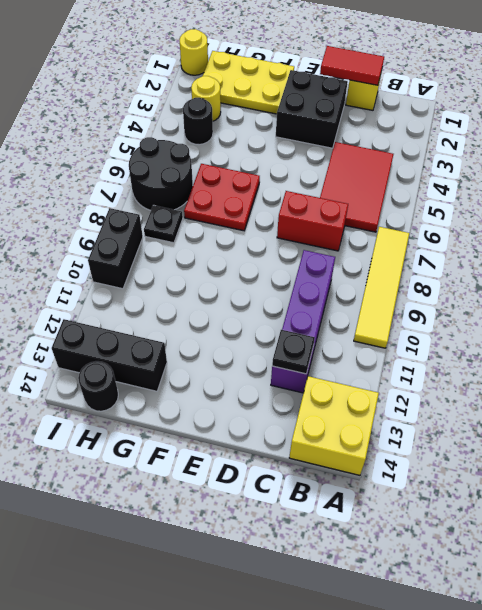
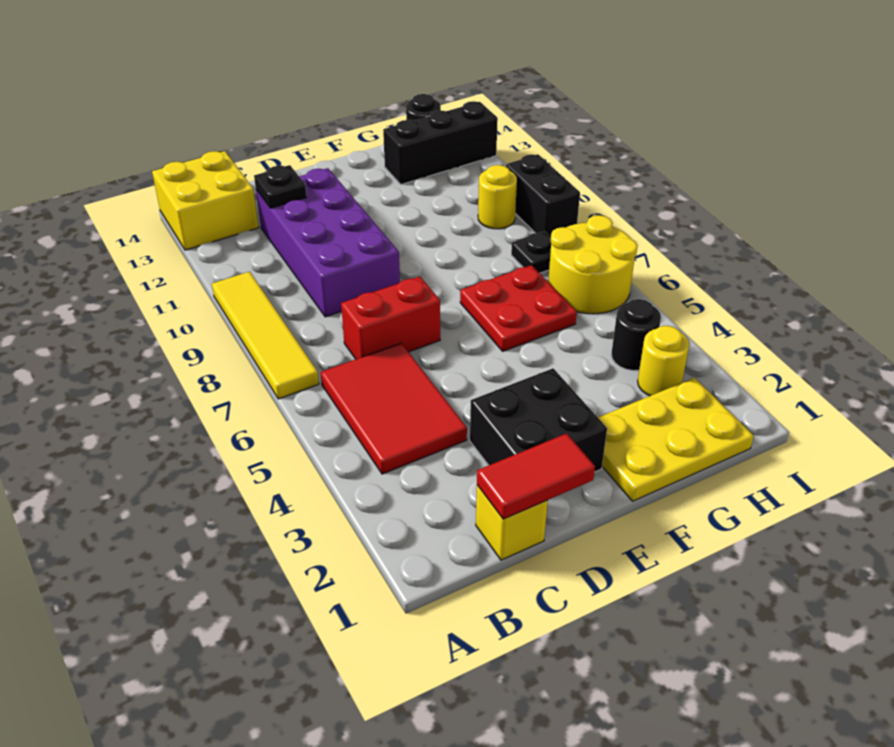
purple 1x4 brick [271,250,335,393] -> purple 2x4 brick [256,168,400,317]
black 2x2 round brick [129,137,193,210] -> yellow 2x2 round brick [548,215,638,314]
yellow 1x1 round brick [180,29,208,75] -> yellow 1x1 round brick moved to [478,165,517,229]

